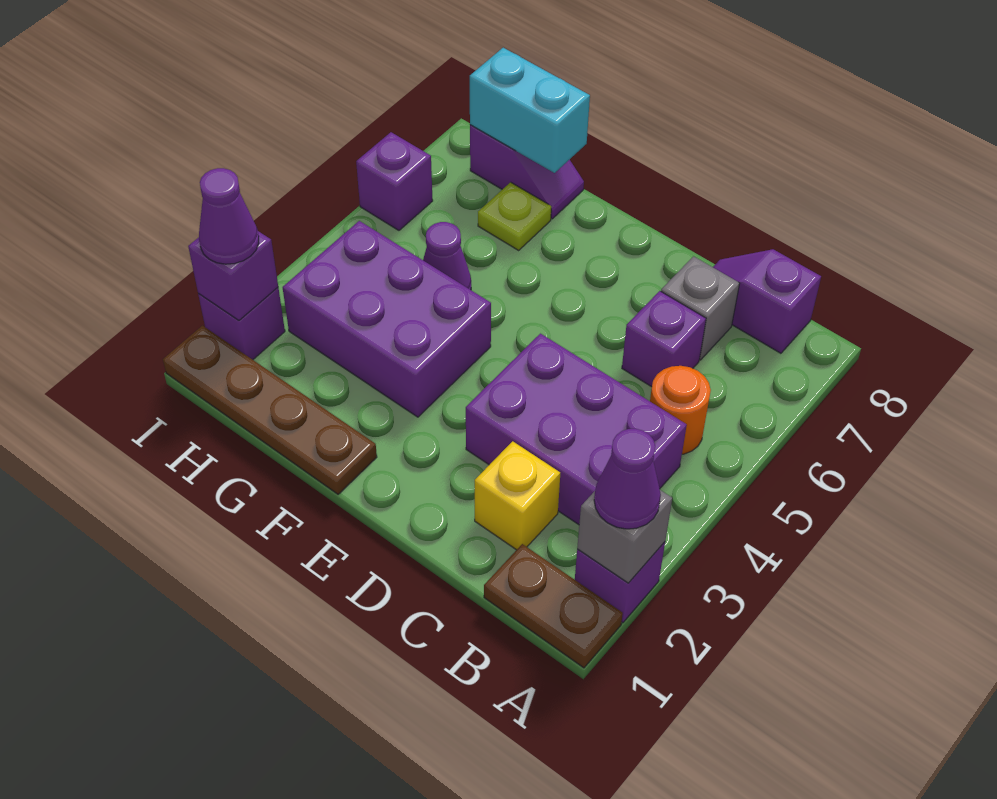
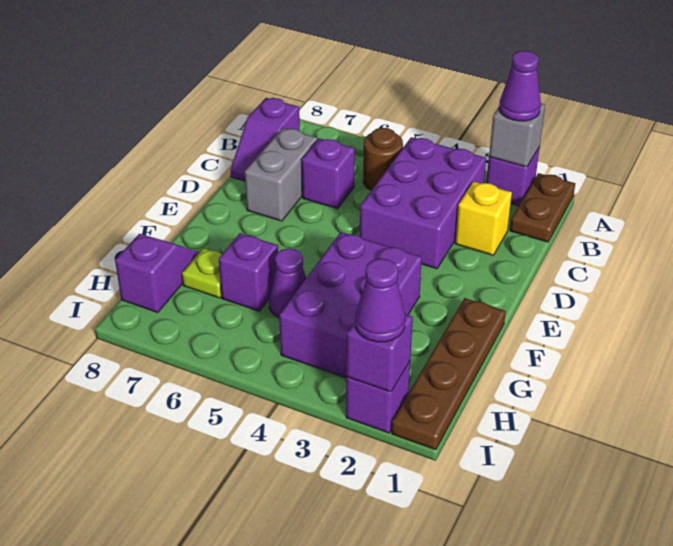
orange 1x1 round brick [650,366,711,454] -> brown 1x1 round brick [363,128,403,190]
grey 1x1 brick [661,256,740,360] -> grey 1x2 brick [245,128,317,221]
cyan 1x2 brick [470,48,590,173] -> none
purple 1x1 brick [356,132,433,230] -> purple 1x1 brick moved to [219,233,278,311]

